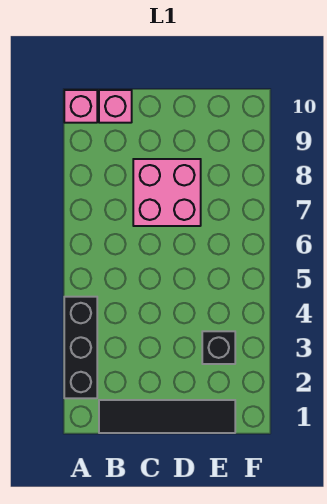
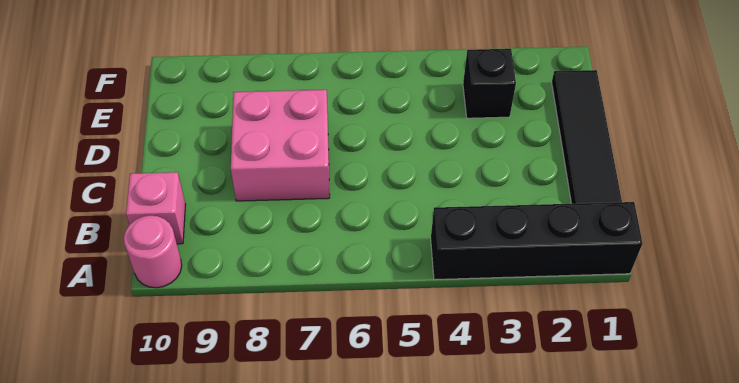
black 1x3 brick [64,297,97,398] -> black 1x4 brick [431,202,643,280]
pink 1x1 brick [64,90,97,123] -> pink 1x1 round brick [124,215,182,288]

